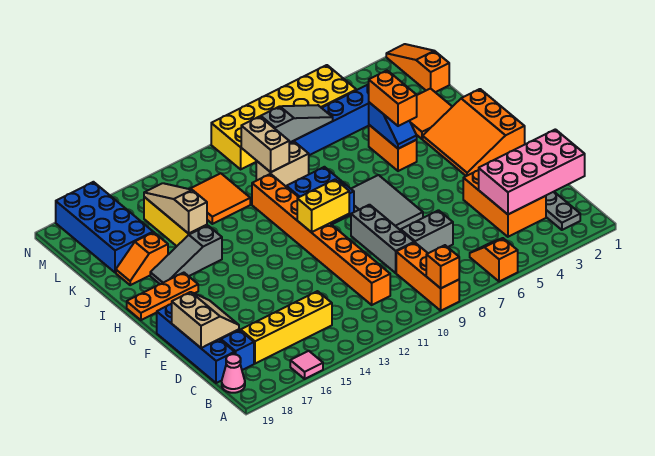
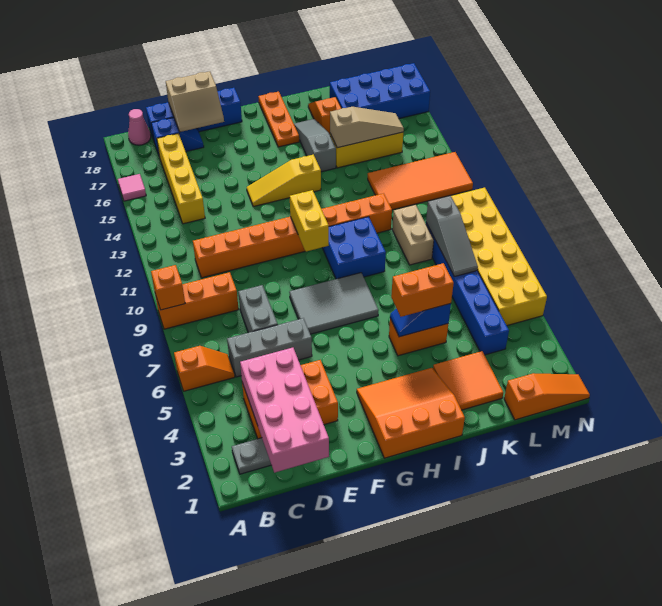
grey 1x3 brick [351,205,414,273] -> grey 1x3 brick moved to [227,318,312,377]
none -> yellow 1x3 slope [247,155,321,207]
tan 1x2 brick [241,116,289,172] -> none
orange 2x2 tile [190,173,250,224] -> orange 2x4 tile [368,152,473,210]

